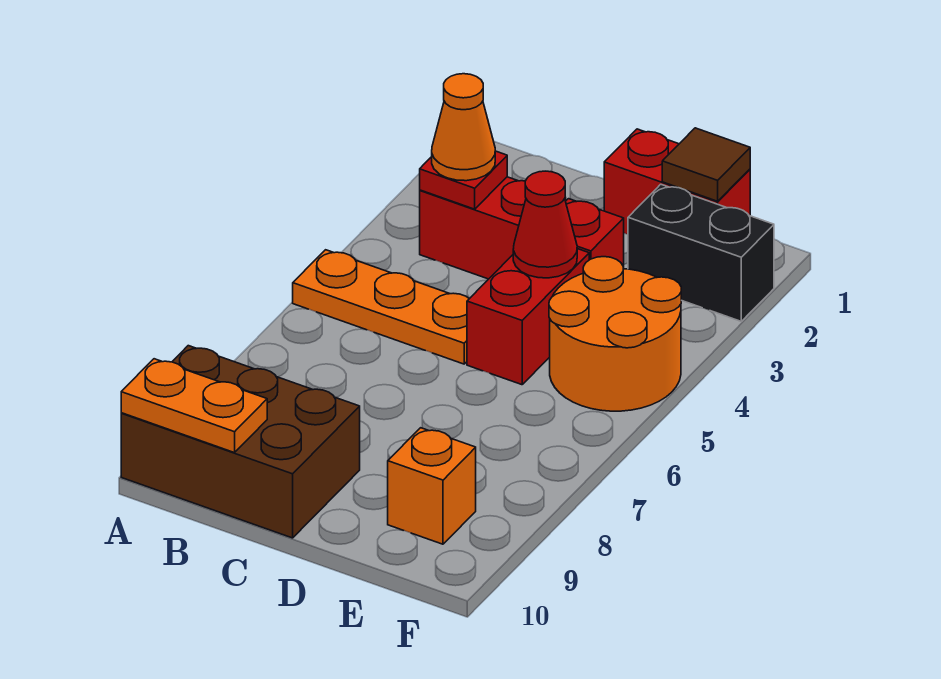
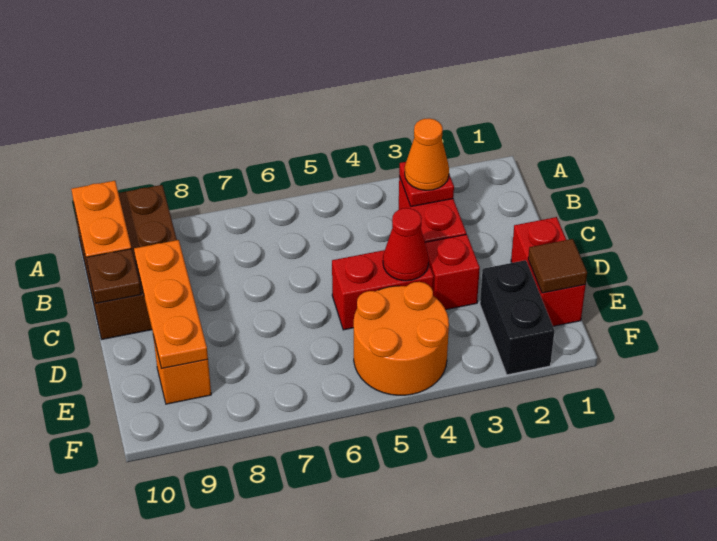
orange 1x3 plate [293,250,469,364] -> orange 1x3 plate moved to [134,240,208,368]
none -> brown 1x1 plate [86,249,141,303]

